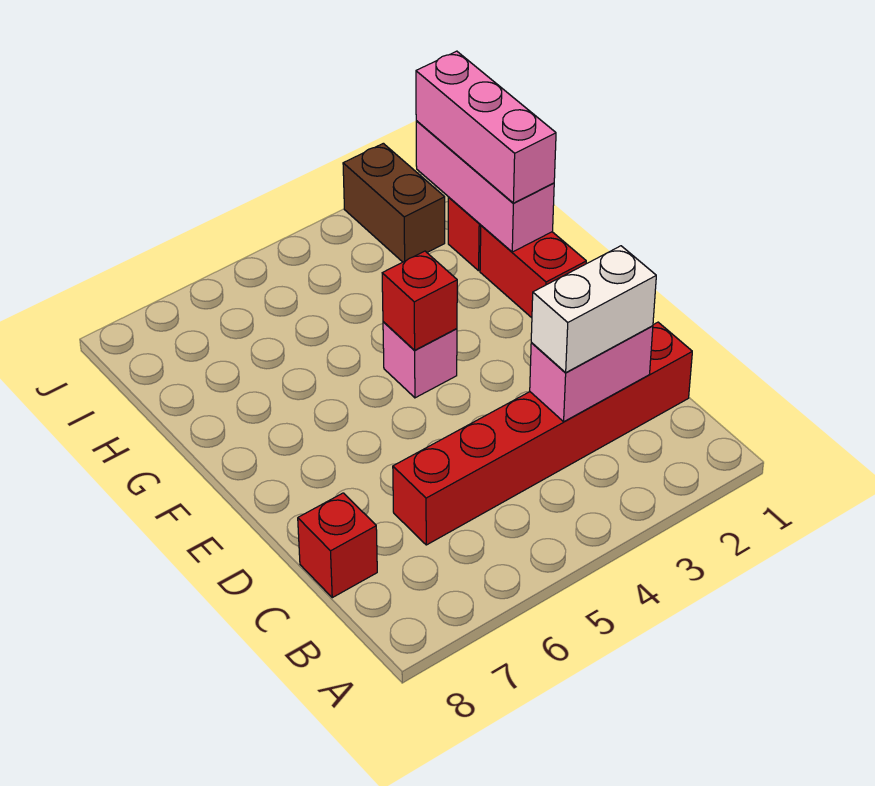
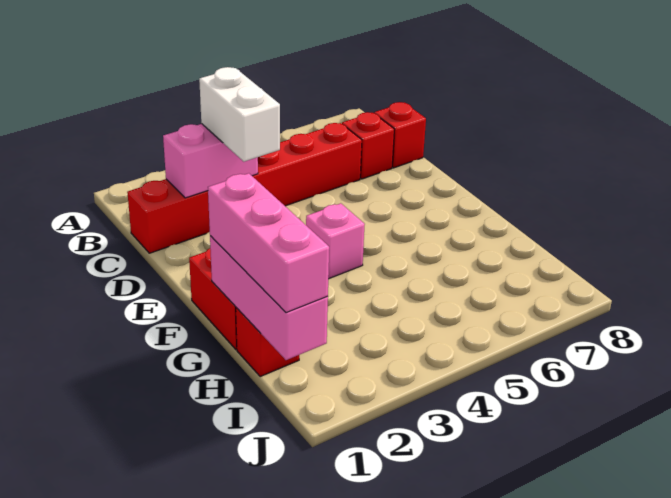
white 1x2 brick [531,246,656,372] -> white 1x2 brick turned to [199,67,280,162]
red 1x1 brick [382,251,457,350] -> red 1x1 brick moved to [342,112,394,179]
brown 1x2 brick [343,143,445,262] -> none

